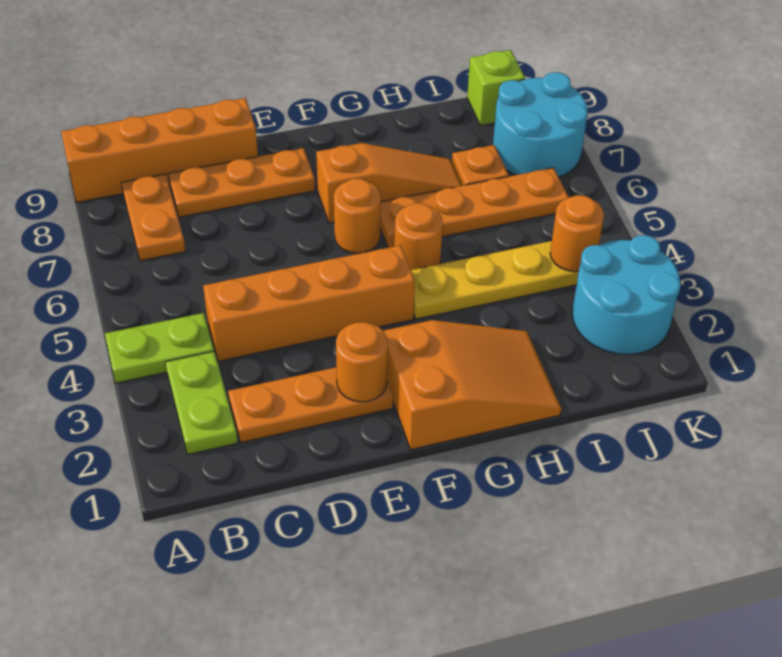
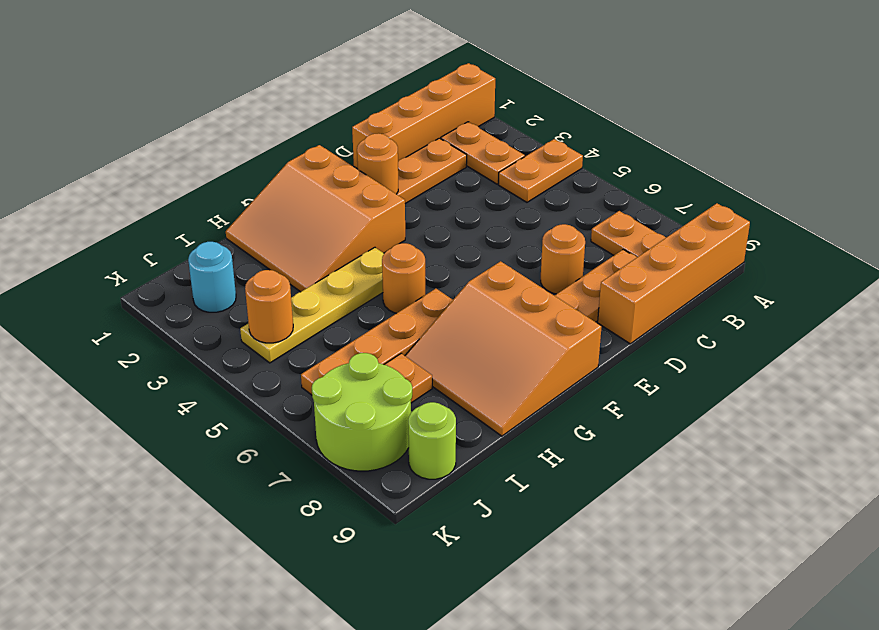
lime 1x2 plate [105,313,214,383] -> orange 1x2 plate [498,139,583,202]
lime 1x2 plate [166,351,238,455] -> orange 1x2 plate [441,122,525,184]
orange 1x4 brick [203,245,415,361] -> orange 1x4 brick moved to [352,63,495,169]
orange 2x3 slope [383,320,561,450] -> orange 3x3 slope [226,145,405,292]
orange 1x1 round brick [334,179,381,253] -> orange 1x1 round brick moved to [541,224,585,294]
orange 1x3 slope [316,143,462,223] -> orange 3x3 slope [405,261,602,436]
cyan 2x2 round brick [572,235,681,355] -> cyan 1x1 round brick [188,242,236,312]
cyan 2x2 round brick [493,72,588,177] -> lime 2x2 round brick [312,353,412,471]
lime 1x1 brick [467,50,525,126] -> lime 1x1 round brick [408,402,456,479]

